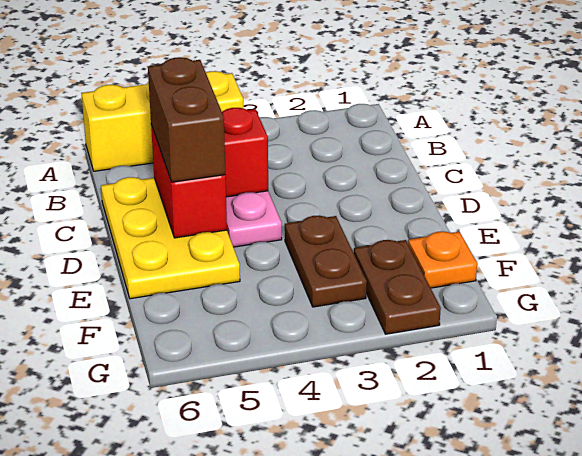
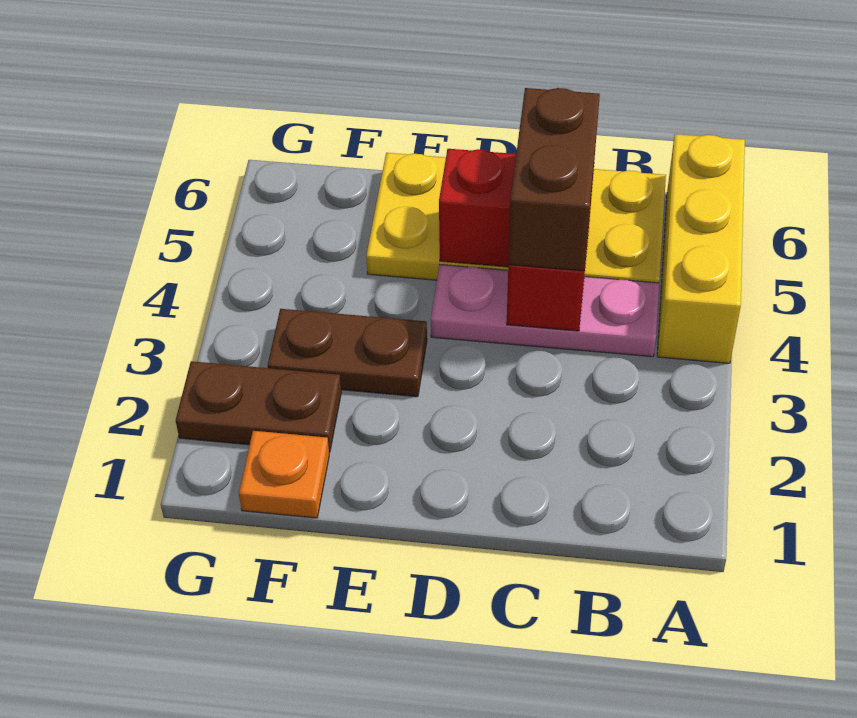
yellow 2x3 plate [101,177,240,299] -> yellow 2x4 plate [366,153,666,283]
brown 1x2 brick [148,57,225,182] -> brown 1x2 brick turned to [508,88,600,271]

